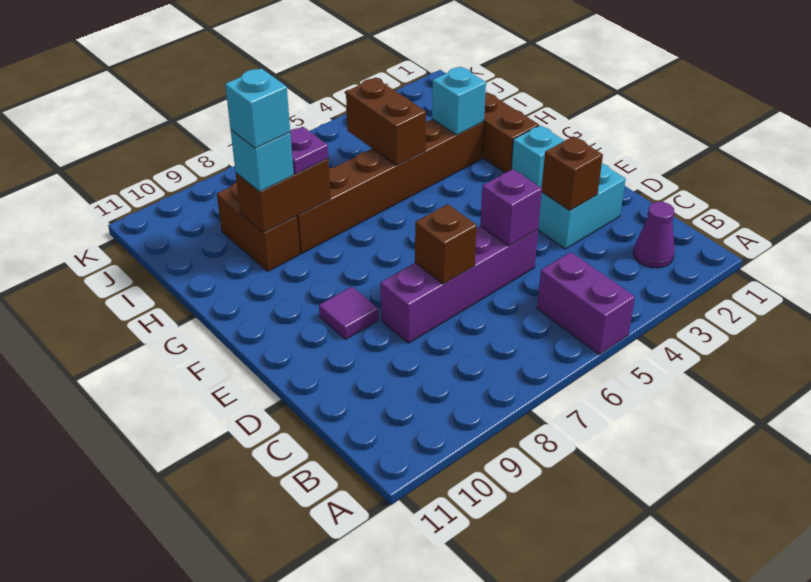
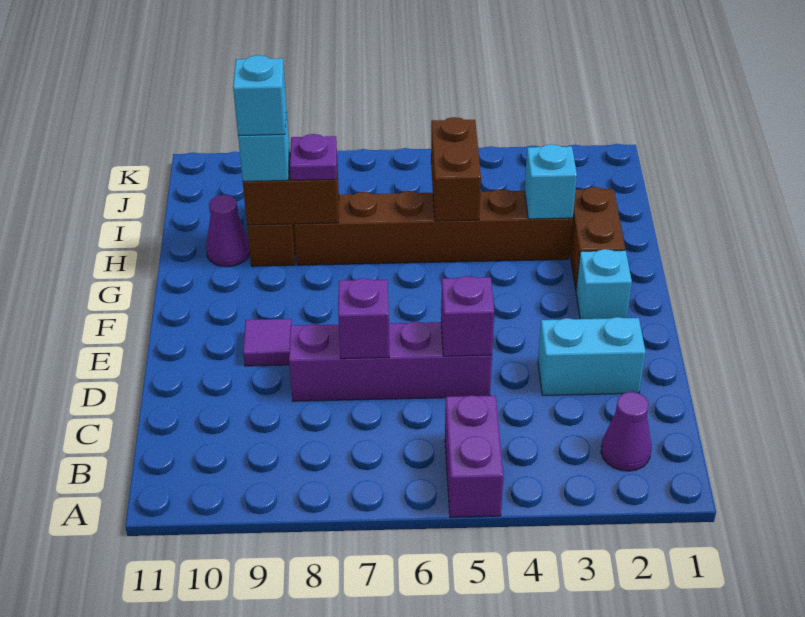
brown 1x1 brick [542,136,603,210] -> none
brown 1x1 brick [415,204,477,284] -> purple 1x1 brick [338,278,389,359]
none -> purple 1x1 cone [206,195,250,267]

